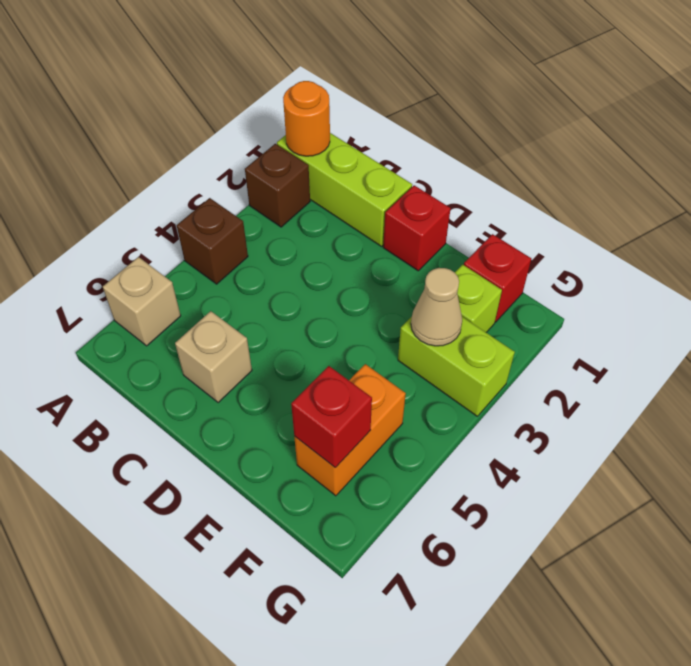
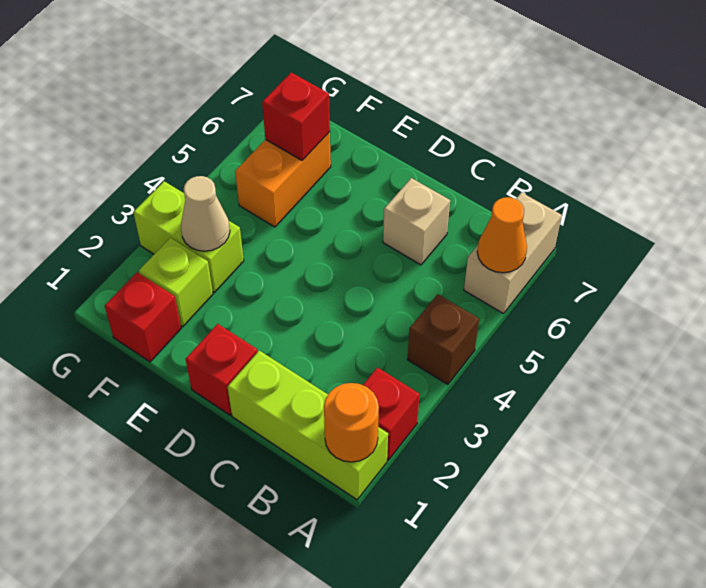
brown 1x1 brick [245,144,310,227] -> red 1x1 brick [363,368,420,460]
tan 1x1 brick [103,257,181,346] -> tan 1x2 brick [464,193,562,314]
none -> orange 1x1 cone [477,197,527,273]

